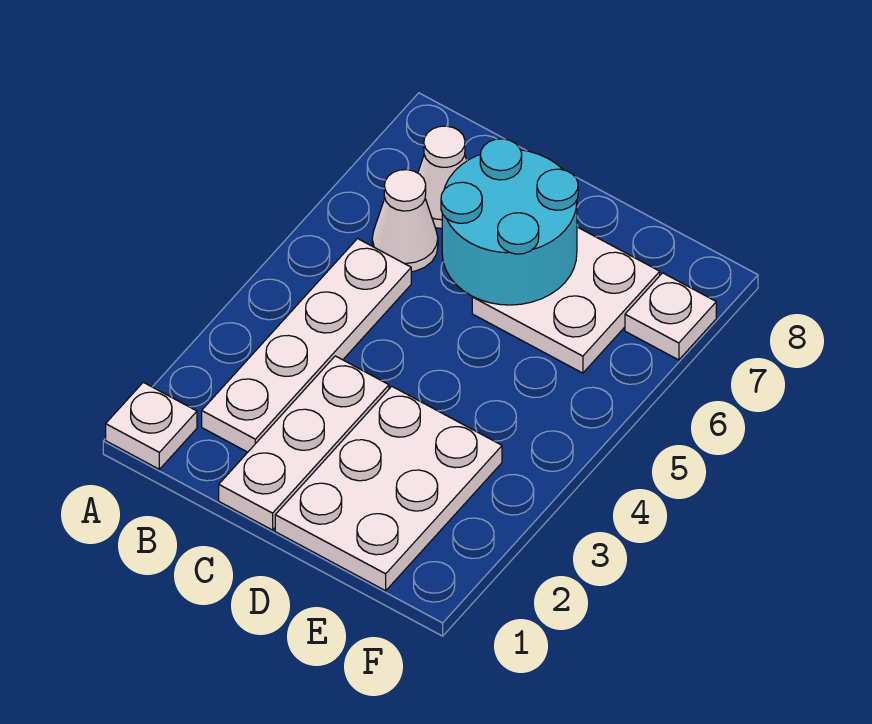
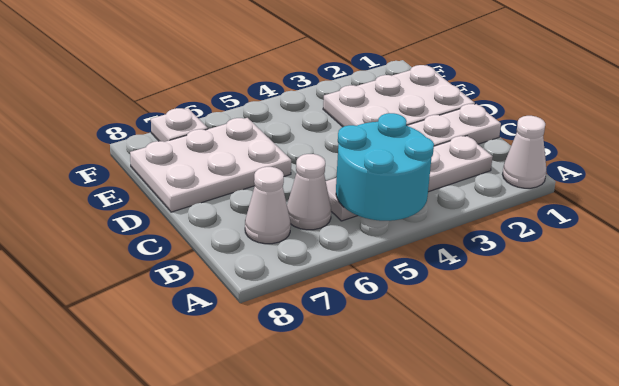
white 1x1 plate [106,382,197,469] -> white 1x1 cone [502,116,546,188]
cyan 2x2 round brick [441,139,578,305] -> cyan 2x2 round brick moved to [336,113,434,221]
white 2x2 plate [472,227,660,373] -> white 2x3 plate [130,118,291,212]

